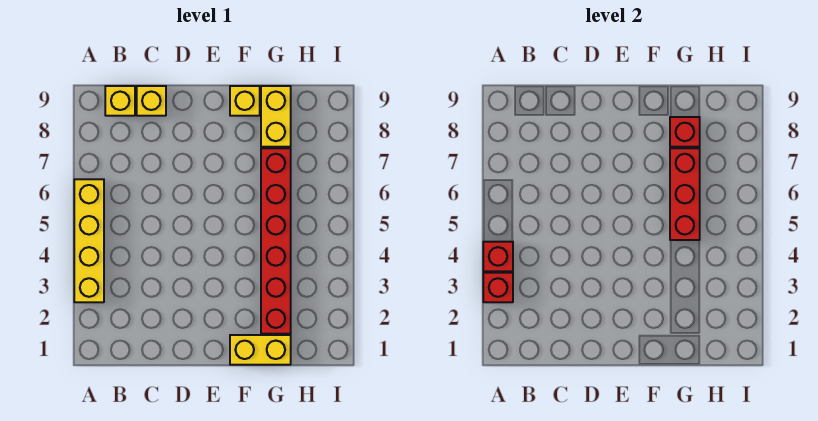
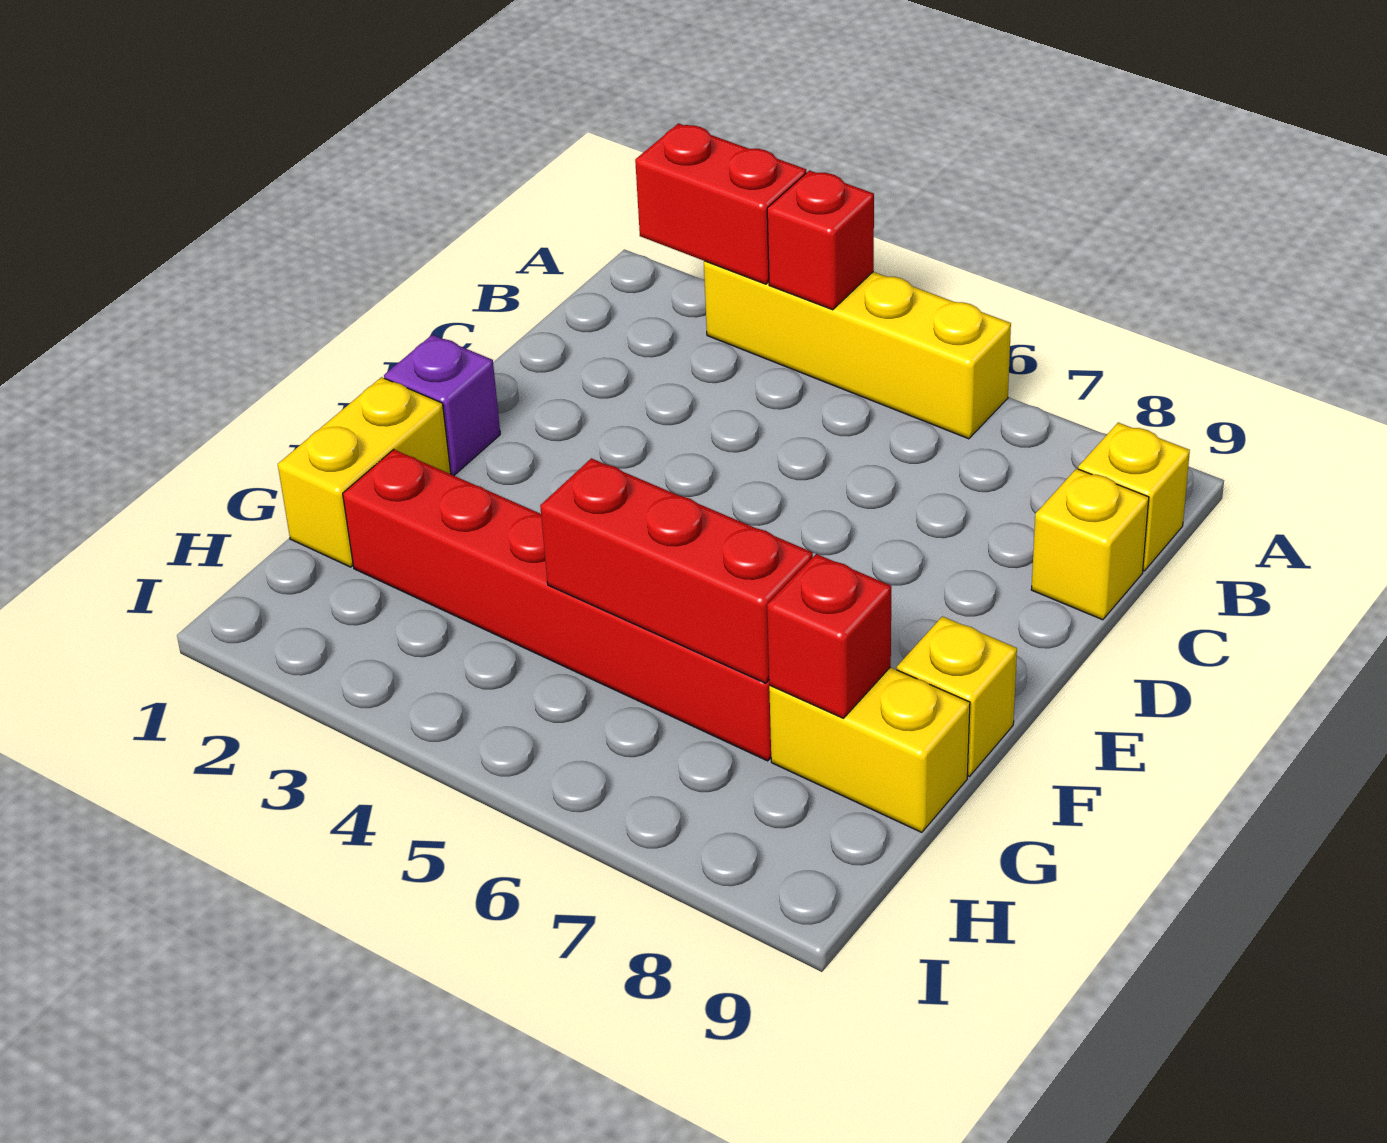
red 1x1 brick [483,273,513,302] -> red 1x2 brick [635,123,806,284]
none -> purple 1x1 brick [384,335,500,475]

